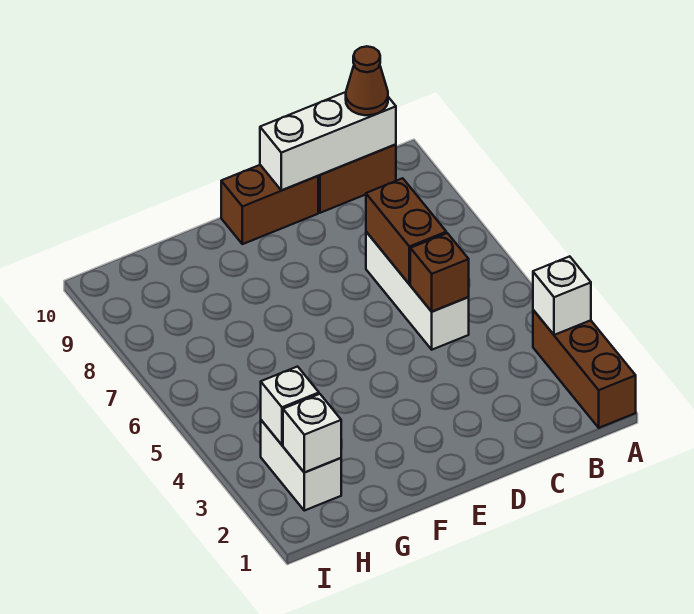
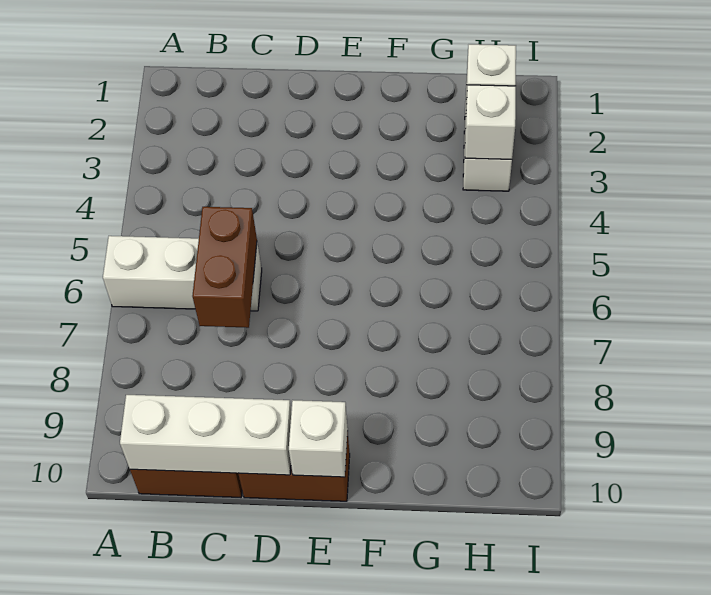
brown 1x3 brick [533,310,636,428] -> none
white 1x1 brick [533,256,591,335] -> white 1x1 brick moved to [289,400,348,477]
brown 1x1 cone [346,46,388,115] -> none
white 1x3 brick [366,232,469,350] -> white 1x3 brick turned to [103,236,262,311]
brown 1x1 brick [410,233,469,311] -> none

